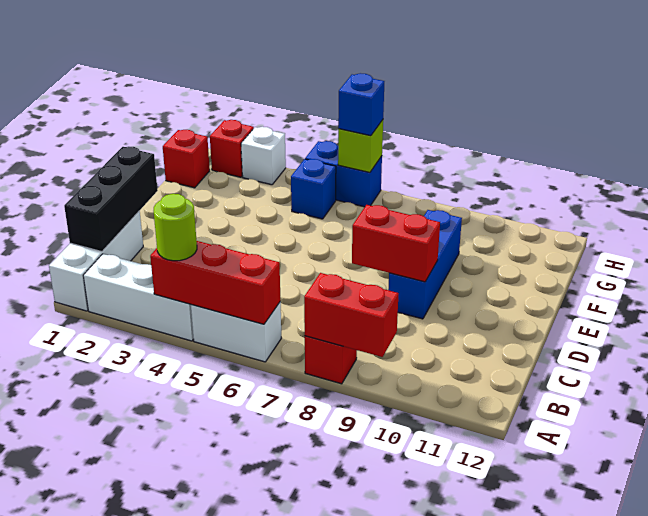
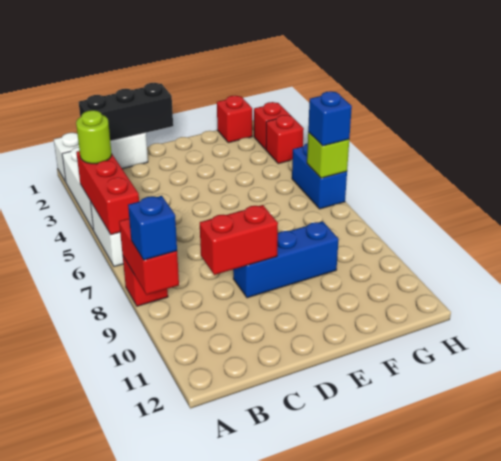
red 1x2 brick [352,205,440,282] -> red 1x2 brick turned to [200,205,278,275]
blue 1x1 brick [291,159,336,219] -> blue 1x1 brick moved to [128,196,177,260]
white 1x1 brick [241,127,286,185] -> red 1x1 brick [266,115,304,164]

